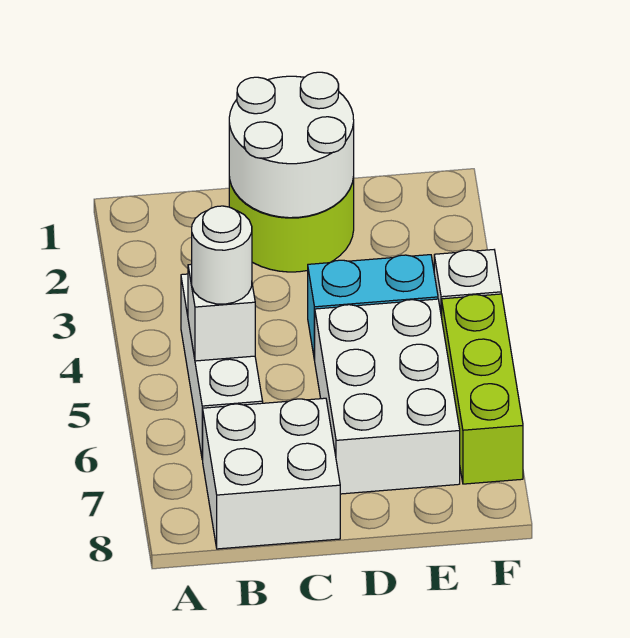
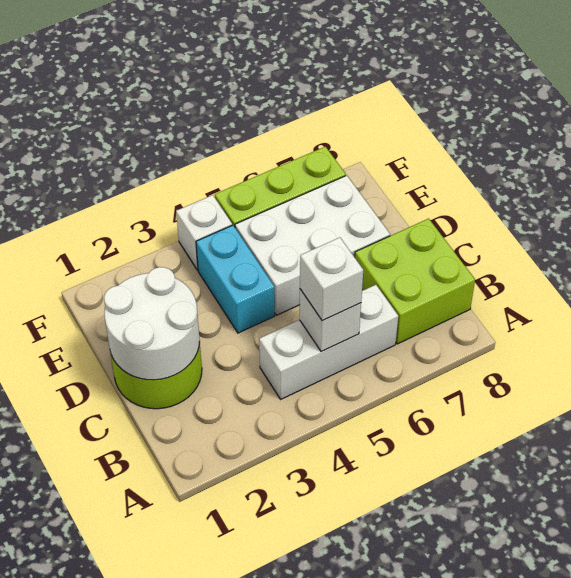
white 1x1 round brick [192,206,252,304] -> white 1x1 brick [300,238,363,321]
white 2x2 brick [203,398,340,549] -> lime 2x2 brick [355,219,475,344]

